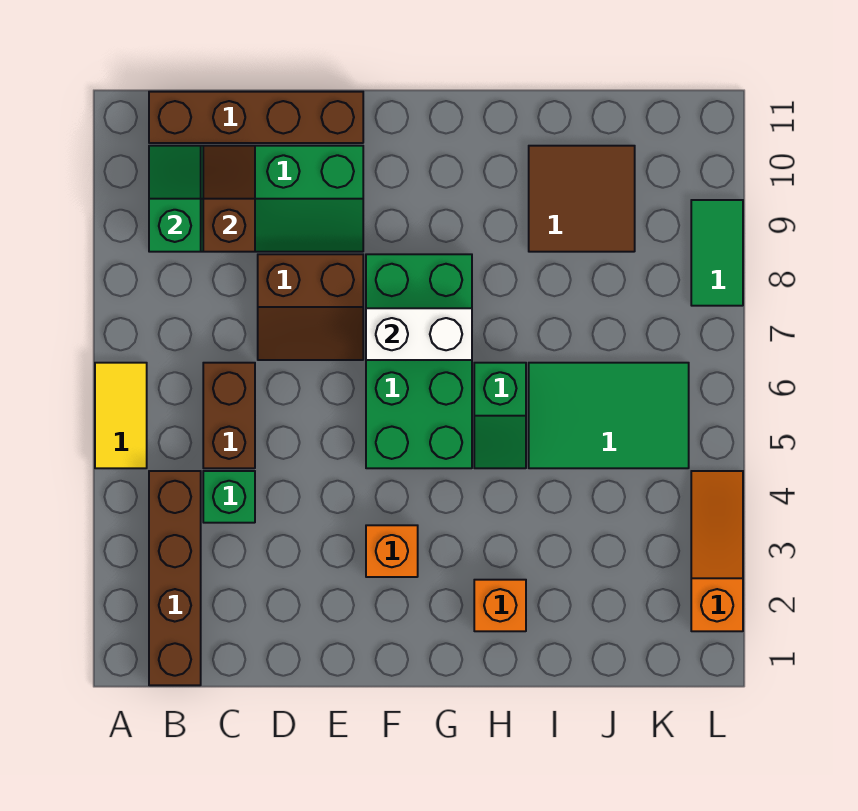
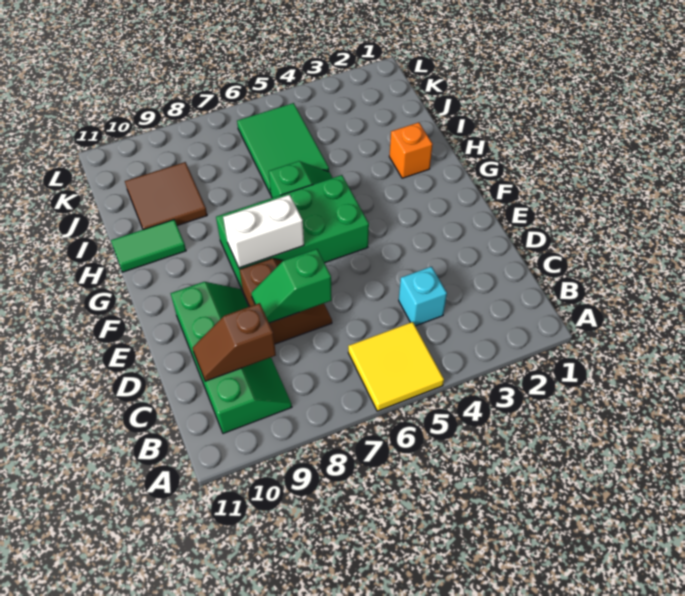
yellow 1x2 tile [95,363,147,468] -> yellow 2x2 tile [348,322,444,411]
brown 1x4 brick [149,471,201,685] -> none
green 1x2 slope [149,146,201,252] -> green 1x2 slope moved to [251,249,332,323]
brown 1x4 brick [149,92,363,143] -> none
green 1x1 brick [203,471,255,523] -> cyan 1x1 brick [399,267,447,326]
brown 1x2 brick [203,363,255,468] -> none
orange 1x1 brick [366,525,418,577] -> none
white 1x2 brick [366,308,472,360] -> white 1x2 brick turned to [223,195,304,268]
orange 1x3 slope [691,471,743,631] -> none
green 1x2 tile [691,200,743,306] -> green 1x2 tile moved to [111,220,186,272]

